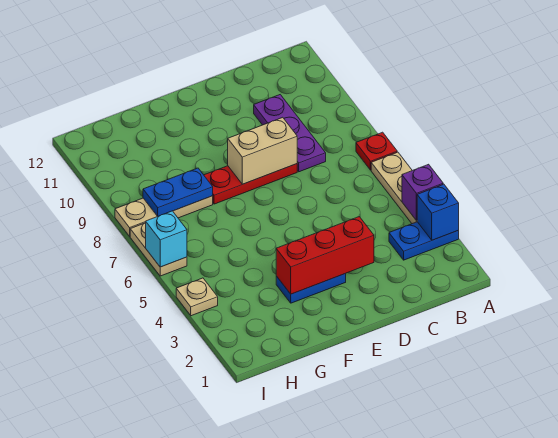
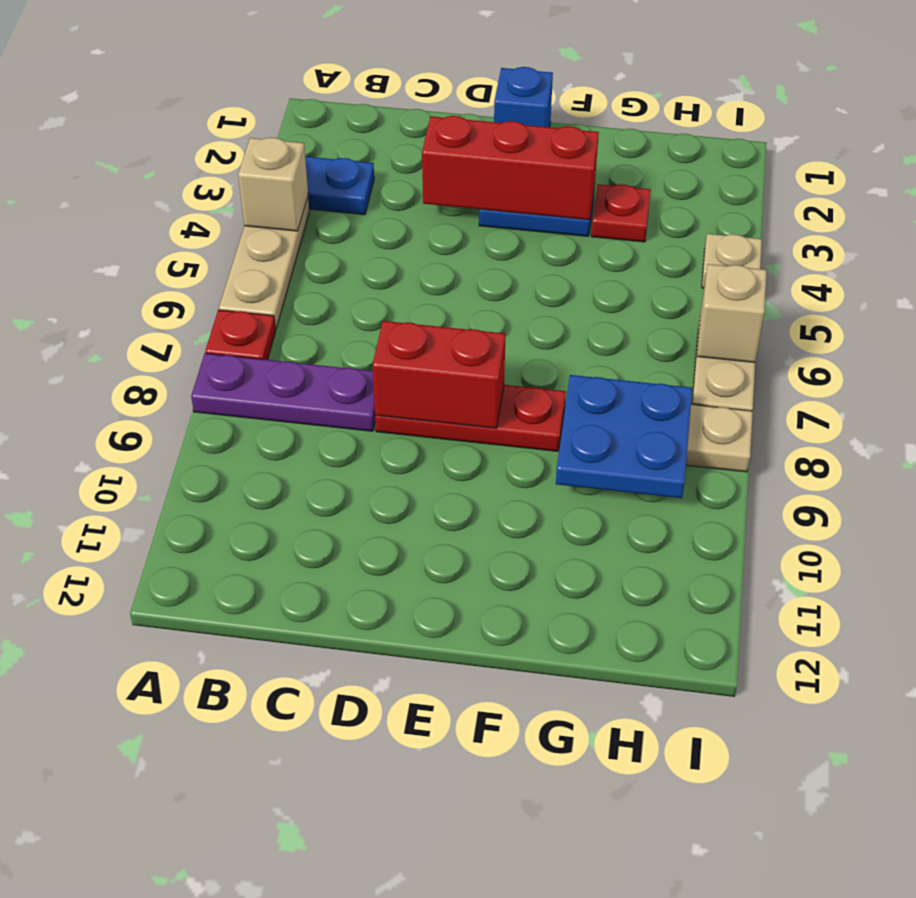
blue 1x1 brick [417,184,459,240] -> blue 1x1 brick moved to [494,67,553,127]
purple 1x1 brick [402,164,443,221] -> tan 1x1 brick [238,137,308,231]
purple 1x3 plate [254,95,326,172] -> purple 1x3 plate turned to [191,353,375,431]
tan 1x2 brick [228,117,297,184] -> red 1x2 brick [372,321,506,428]
none -> red 1x1 plate [591,184,651,242]
blue 1x2 plate [143,168,213,216] -> blue 2x2 plate [556,375,692,498]
cyan 1x1 brick [146,211,187,267] -> tan 1x1 brick [697,264,767,363]

